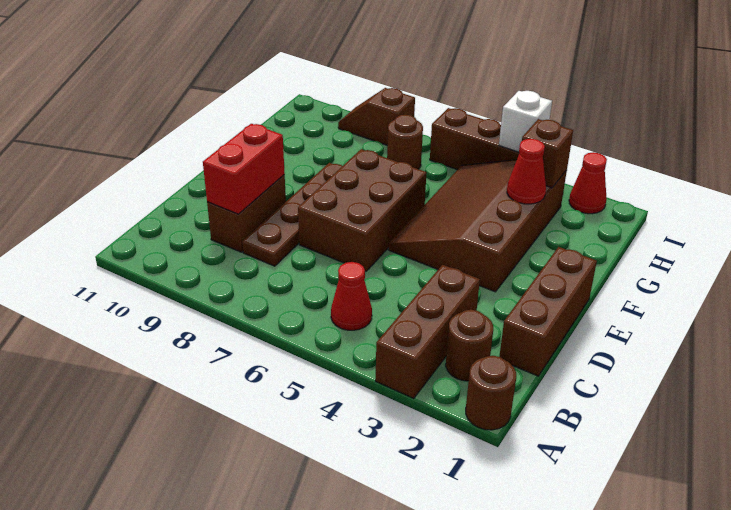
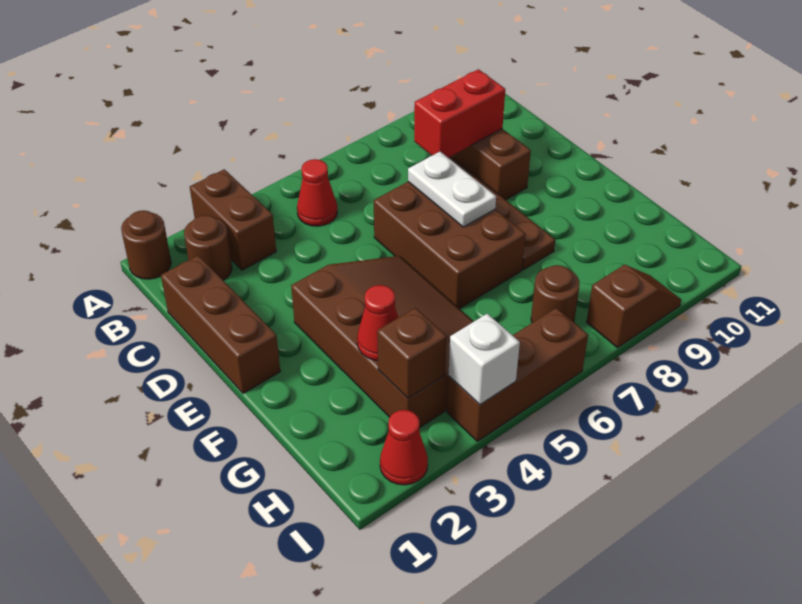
brown 1x3 brick [375,265,480,398] -> brown 1x2 brick [190,169,276,270]
red 1x2 brick [203,124,285,214] -> red 1x2 brick turned to [414,69,505,158]
none -> white 1x2 plate [408,152,496,227]

